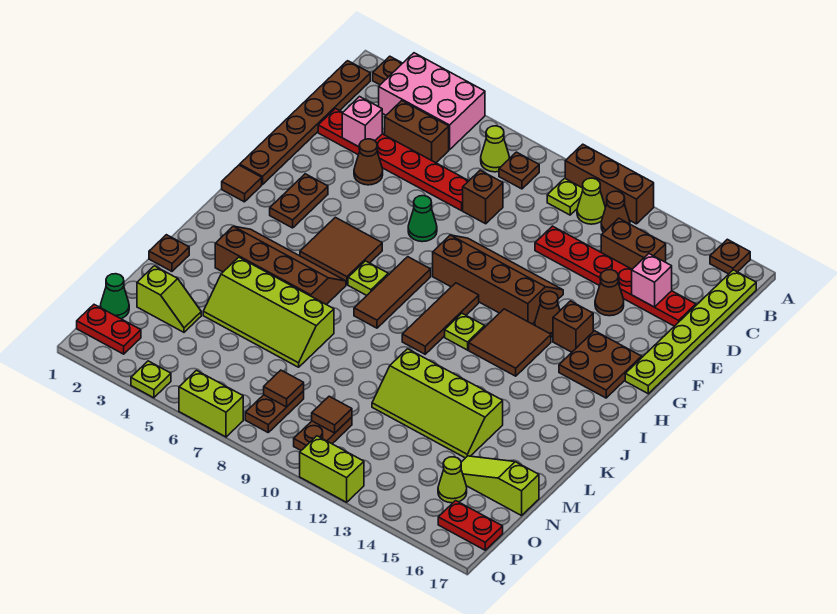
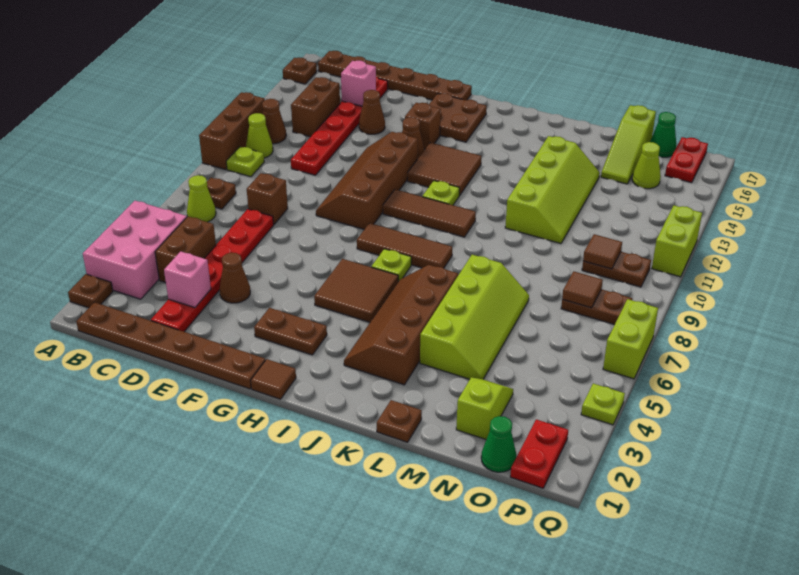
lime 1x6 plate [625,270,756,394] -> brown 1x6 plate [318,51,472,100]
green 1x1 cone [408,196,437,242] -> green 1x1 cone moved to [650,112,677,157]

